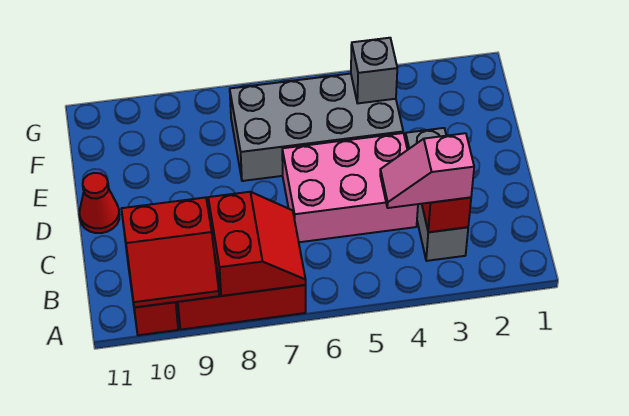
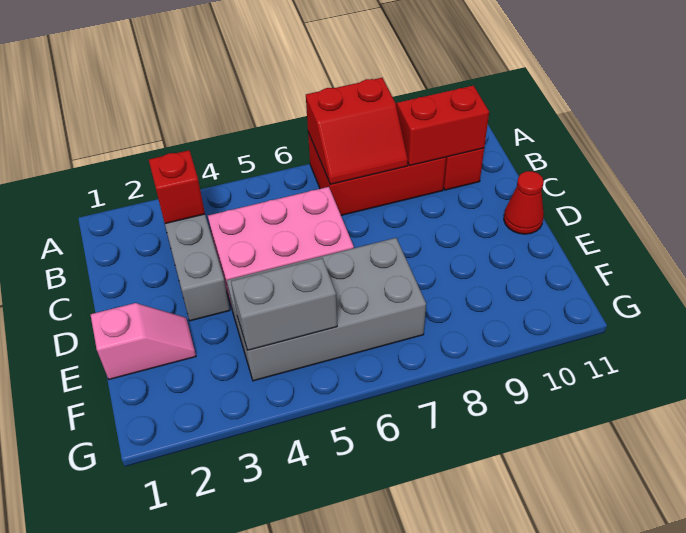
red 2x2 slope [208,192,306,296] -> red 2x2 slope turned to [306,78,408,184]
pink 1x2 slope [380,133,474,208] -> pink 1x2 slope moved to [90,303,196,379]
grey 1x1 brick [351,38,397,103] -> grey 1x2 brick [231,258,337,350]

